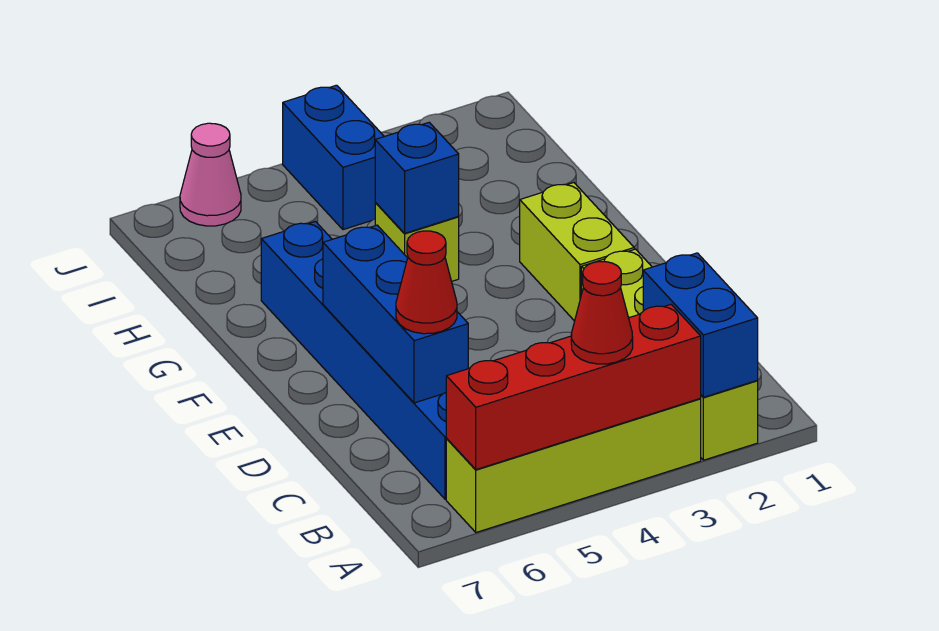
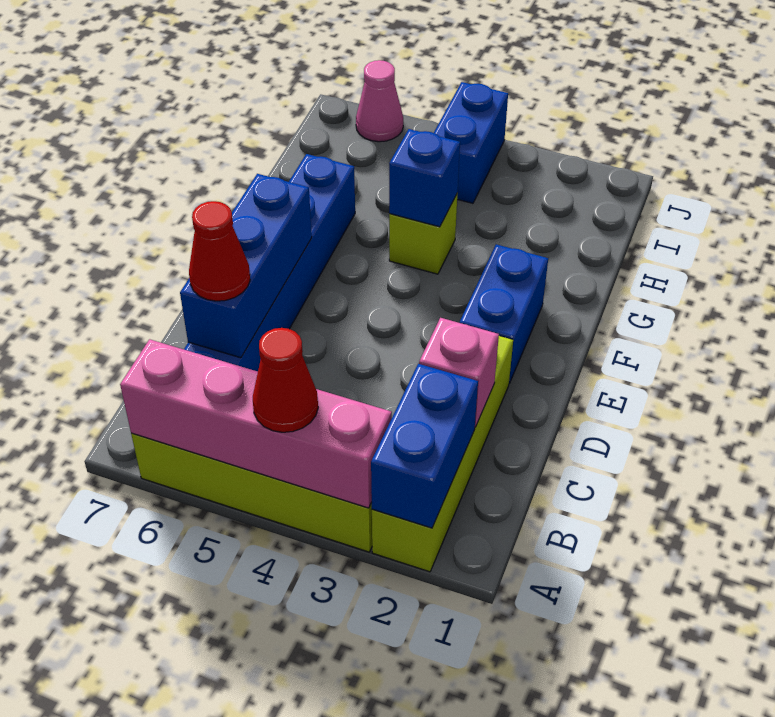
red 1x4 brick [446,305,701,470] -> pink 1x4 brick [120,339,392,508]
none -> pink 1x1 brick [419,318,499,427]
lime 1x2 brick [520,183,634,321] -> blue 1x2 brick [459,244,548,383]

